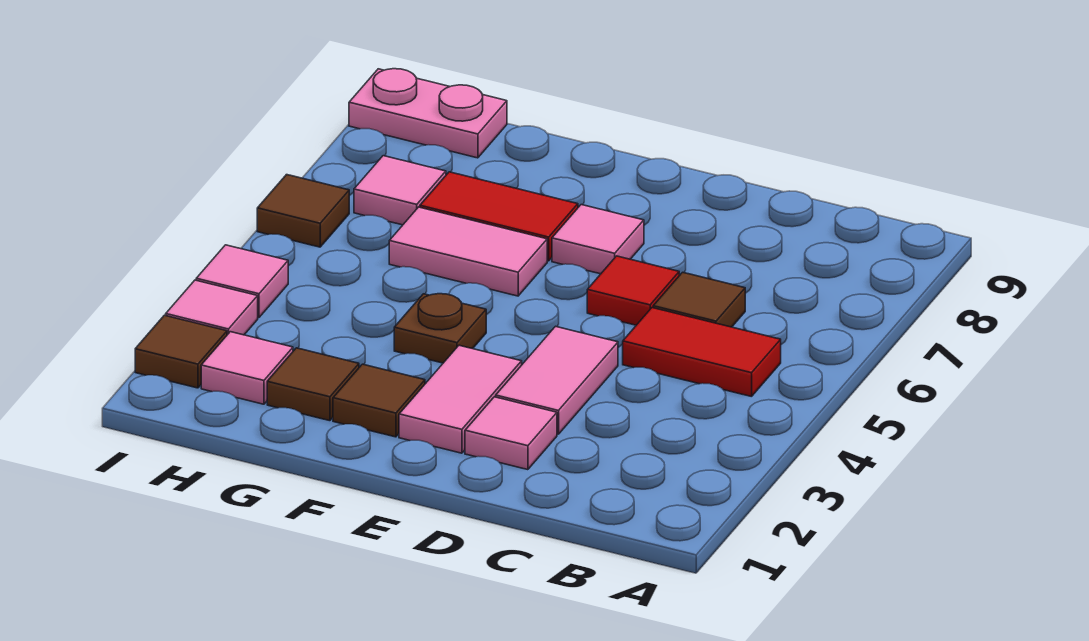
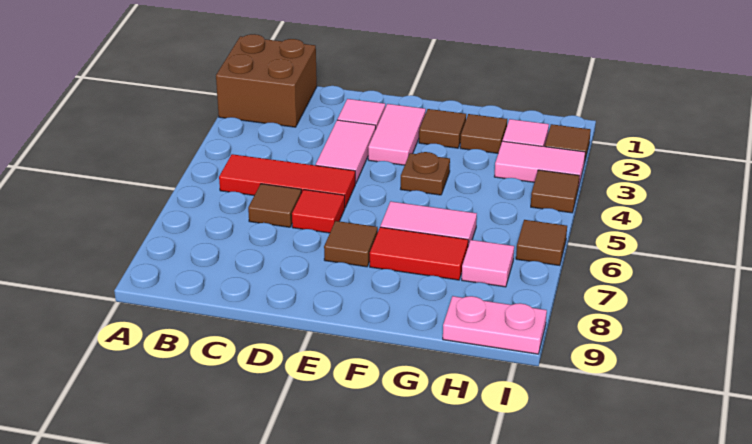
none -> brown 2x2 brick [216,34,317,127]
red 1x2 tile [623,308,781,397] -> red 1x3 tile [219,154,355,207]
pink 1x1 tile [552,205,644,274] -> brown 1x1 tile [324,221,378,267]
pink 1x1 tile [166,280,258,335] -> pink 1x2 tile [494,141,585,185]
pink 1x1 tile [196,245,288,318] -> brown 1x1 tile [531,170,580,213]

